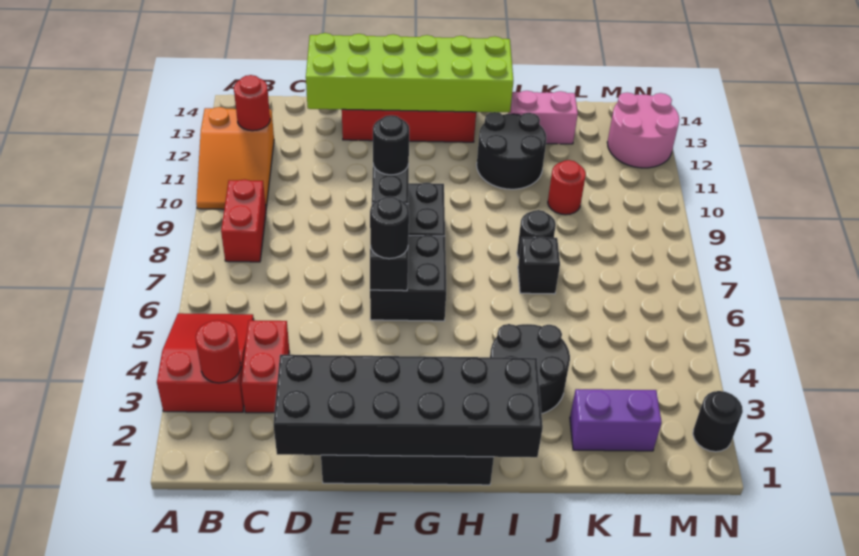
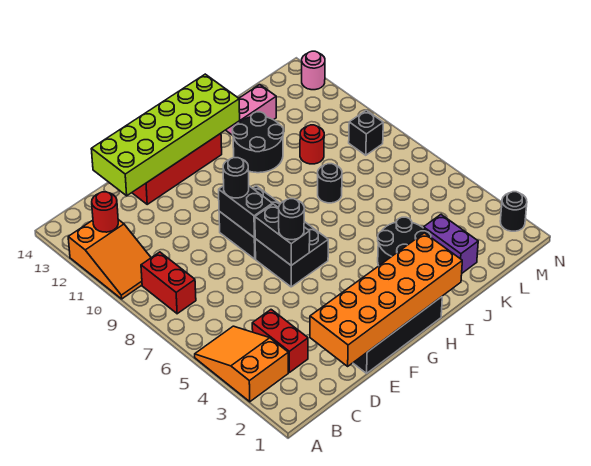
red 2x3 slope [157,313,254,412] -> orange 2x3 slope [195,326,288,402]
red 1x1 round brick [196,320,241,383] -> none
black 2x6 brick [273,355,543,457] -> orange 2x6 brick [310,233,462,366]
black 1x1 brick [518,237,560,294] -> black 1x1 brick moved to [349,110,383,155]
purple 1x2 brick [570,389,662,451] -> purple 1x2 brick turned to [424,215,478,273]
pink 2x2 round brick [607,93,679,168] -> pink 1x1 round brick [302,51,325,90]

